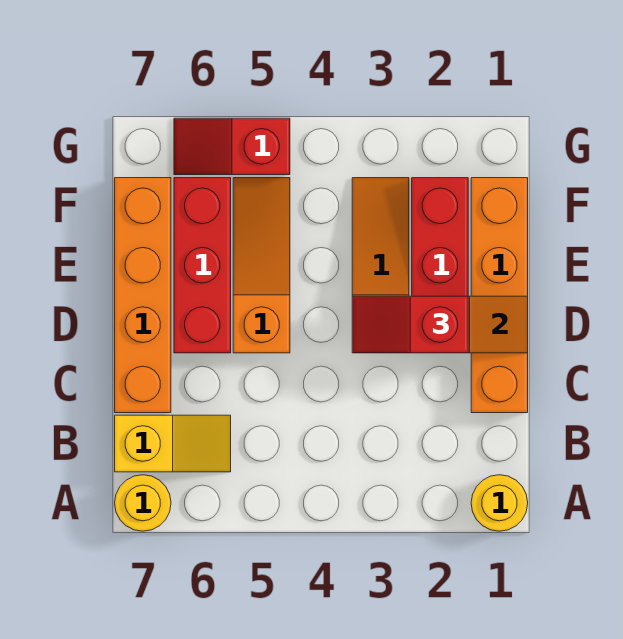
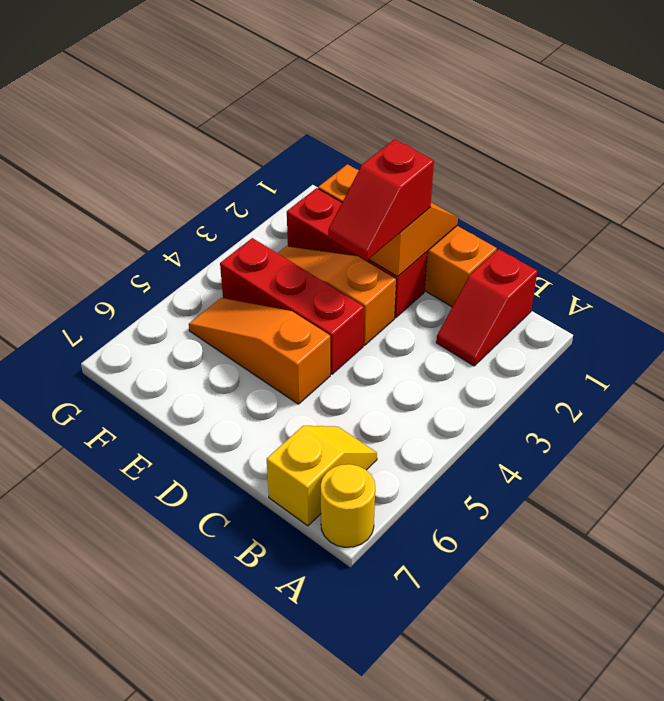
yellow 1x1 round brick [471,475,528,531] -> none
orange 1x4 brick [115,178,171,413] -> none
red 1x3 brick [174,178,231,353] -> red 1x3 brick moved to [220,238,364,374]
red 1x2 slope [174,118,290,175] -> red 1x2 slope moved to [436,249,538,366]

